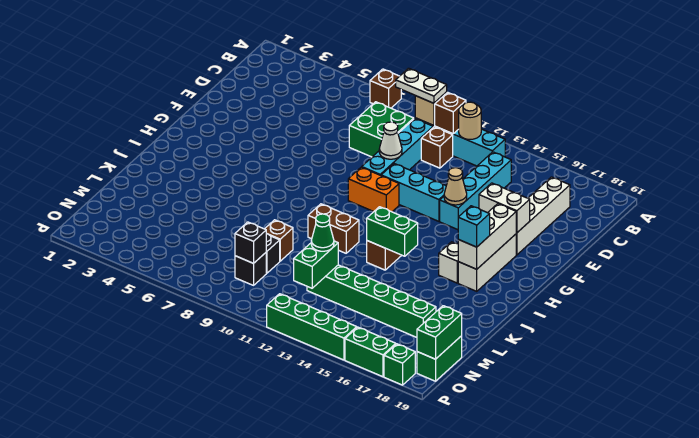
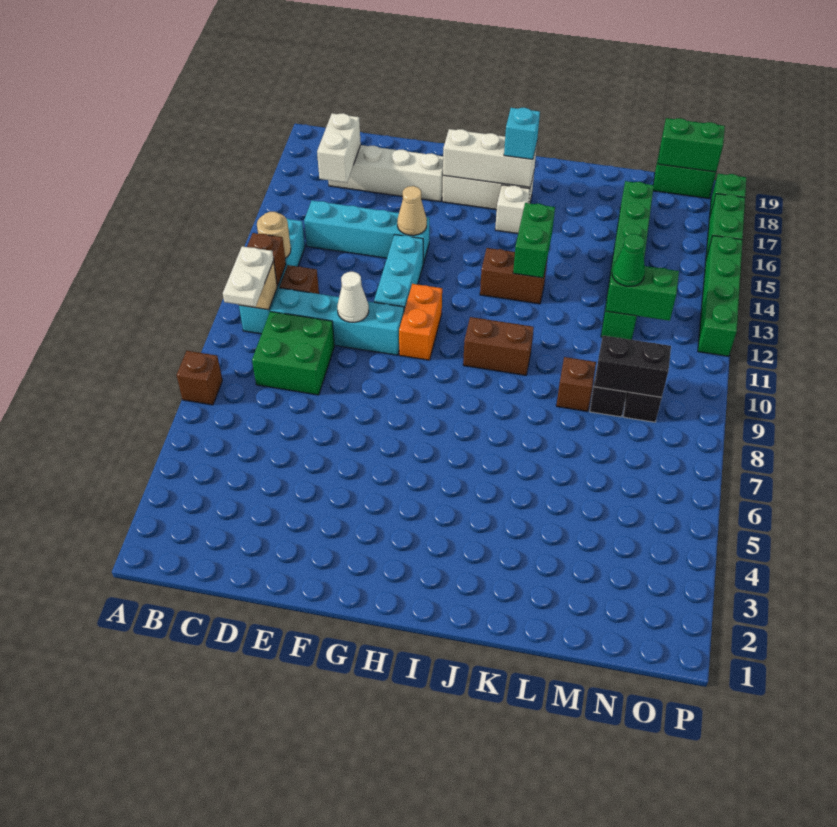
white 1x2 brick [479,183,530,233] -> white 1x2 brick moved to [317,113,361,183]
brown 1x2 brick [308,204,359,253] -> brown 1x2 brick turned to [463,317,534,375]
black 1x1 brick [235,222,266,263] -> black 1x2 brick [594,336,671,397]

